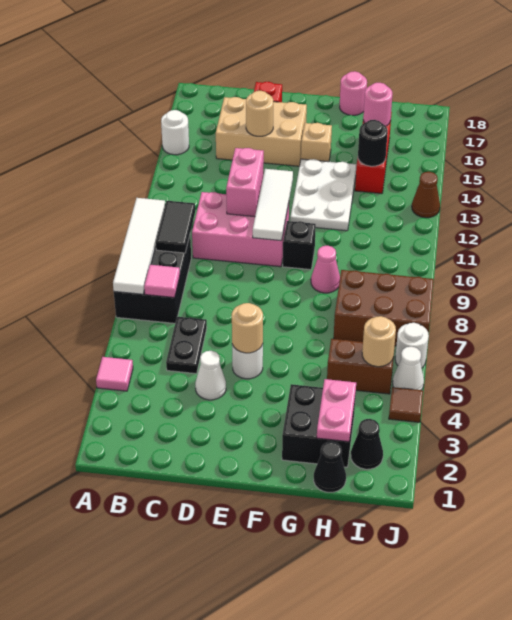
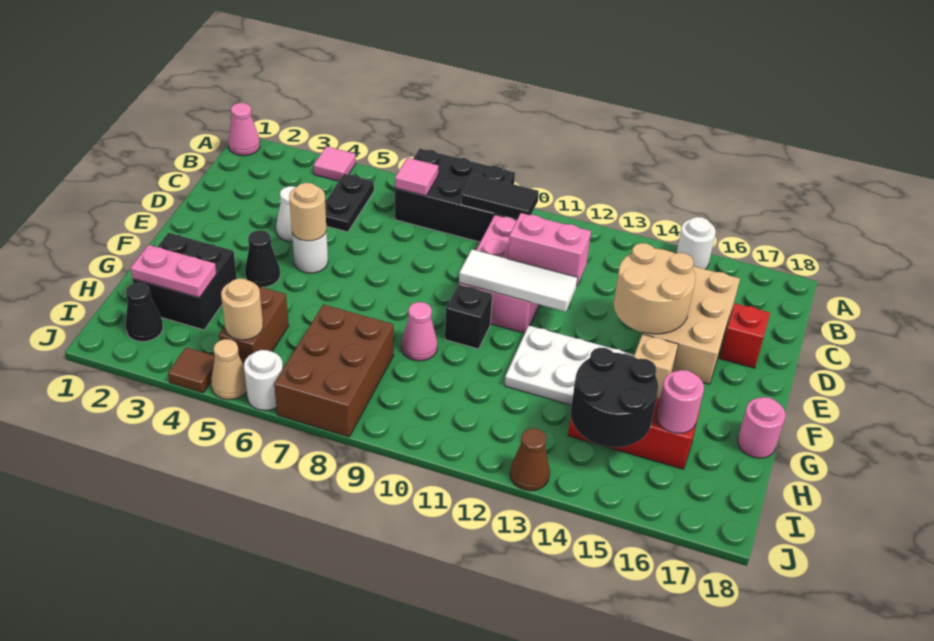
none -> pink 1x1 cone [228,103,260,156]
white 1x4 tile [113,198,165,294] -> none
black 1x2 plate [166,317,207,374] -> black 1x2 plate turned to [325,174,374,232]
tan 1x1 round brick [246,91,273,136] -> tan 2x2 round brick [614,243,695,334]
black 1x1 cone [314,442,346,492] -> black 1x1 cone moved to [245,230,280,287]
black 1x1 round brick [358,120,388,166] -> black 2x2 round brick [571,348,658,447]
white 1x1 cone [393,347,424,390] -> tan 1x1 cone [211,339,247,400]

